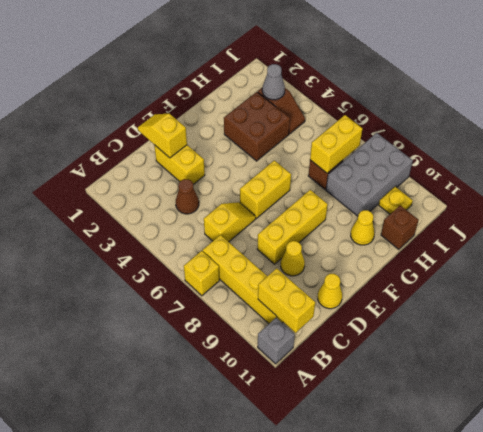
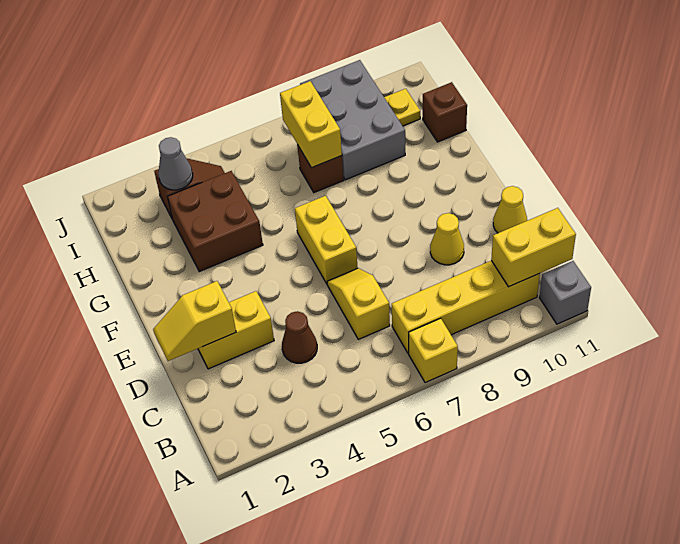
yellow 1x3 brick [257,190,328,264] -> none
yellow 1x1 cone [351,210,375,245] -> none

